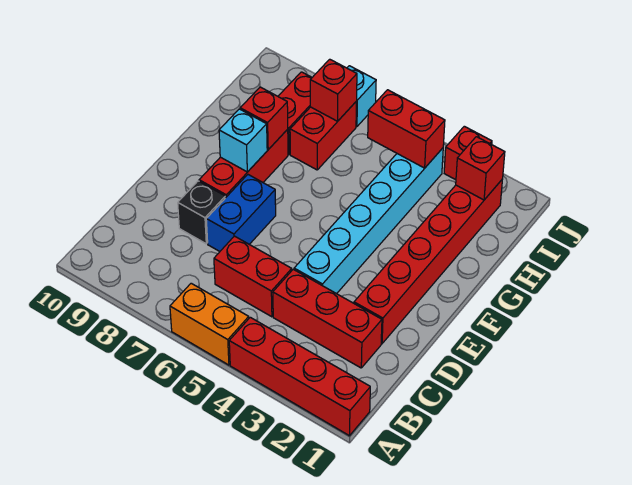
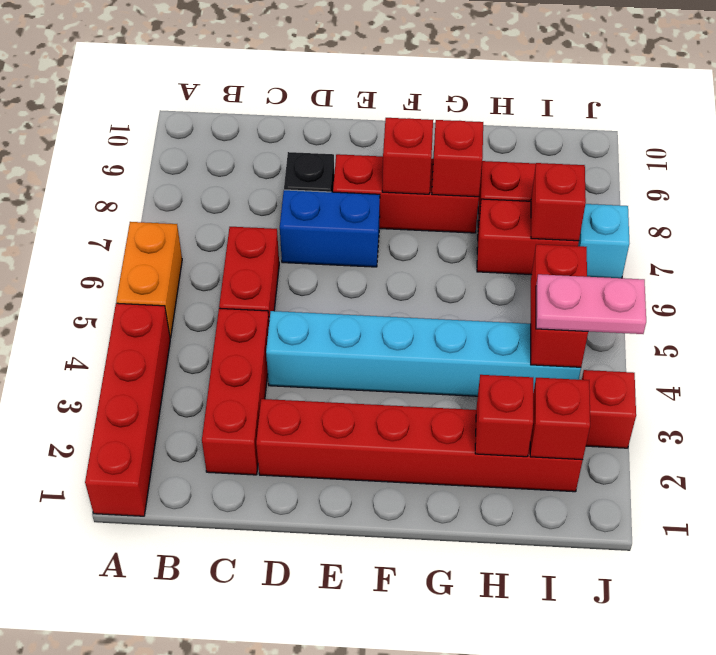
cyan 1x1 brick [219,109,267,172] -> red 1x1 brick [382,118,433,194]
none -> red 1x1 brick [475,375,533,457]
none -> pink 1x2 plate [536,274,646,334]

